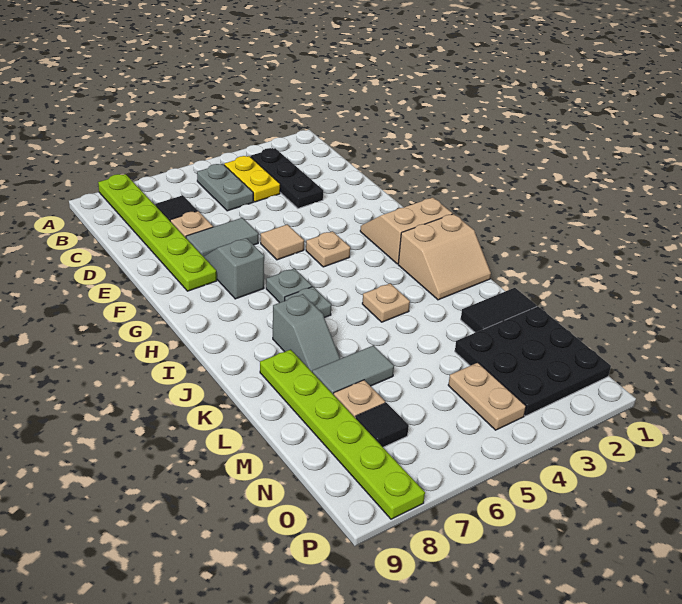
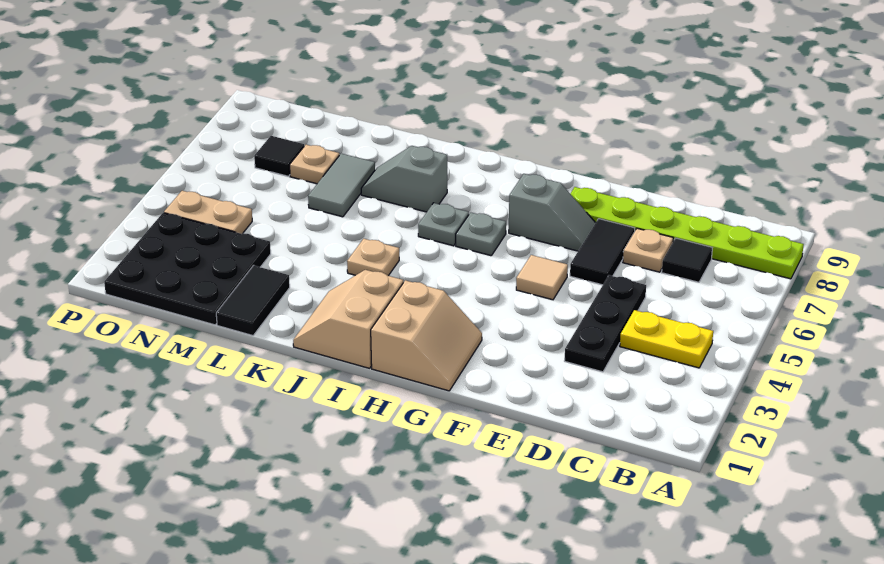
black 1x3 plate [251,148,323,208] -> black 1x3 plate turned to [565,275,646,372]
grey 1x2 plate [197,164,253,211] -> none
grey 1x2 tile [186,218,258,257] -> black 1x2 tile [570,219,635,285]
tan 1x1 plate [306,231,350,267] -> none
lime 1x6 plate [260,350,425,519] -> none

